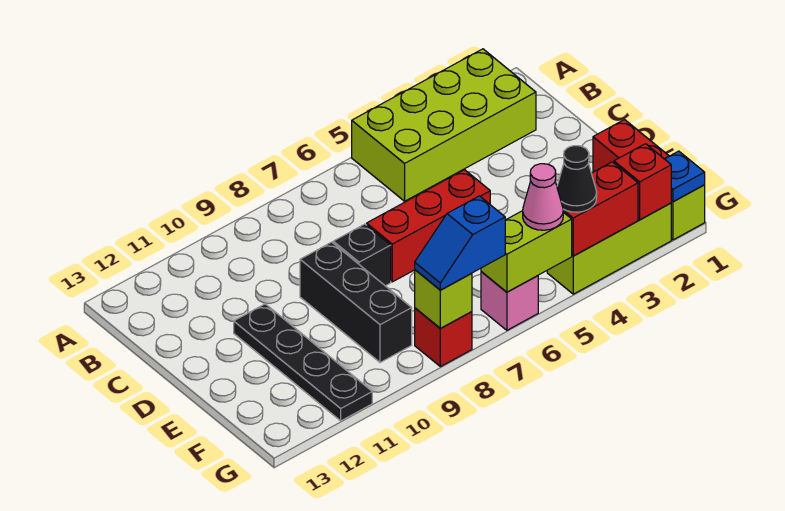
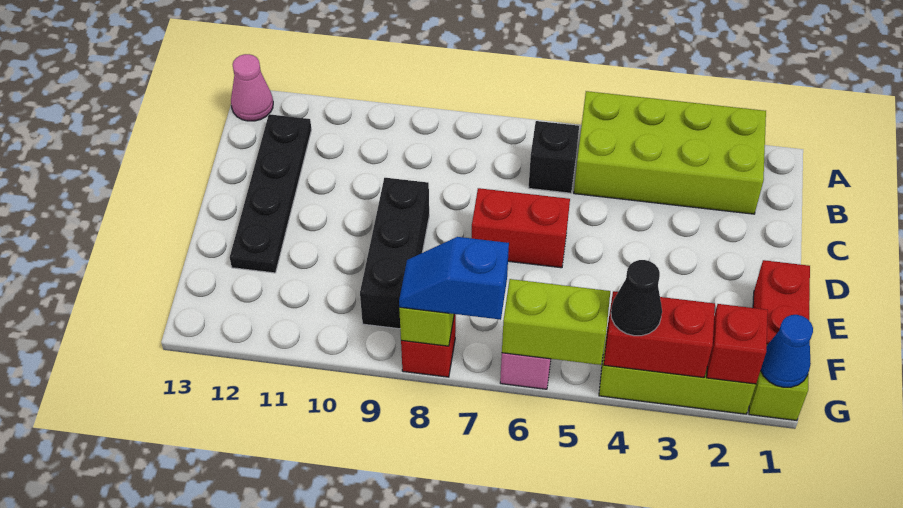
red 1x3 brick [367,170,490,282] -> red 1x2 brick [472,188,570,268]
black 1x1 brick [333,224,391,286] -> black 1x1 brick moved to [528,121,579,193]
black 1x4 plate [234,304,372,421] -> black 1x4 plate moved to [230,114,311,273]
blue 1x1 plate [665,151,705,202] -> blue 1x1 cone [761,315,813,387]
pink 1x1 cone [523,164,563,230] -> pink 1x1 cone moved to [231,54,273,121]

